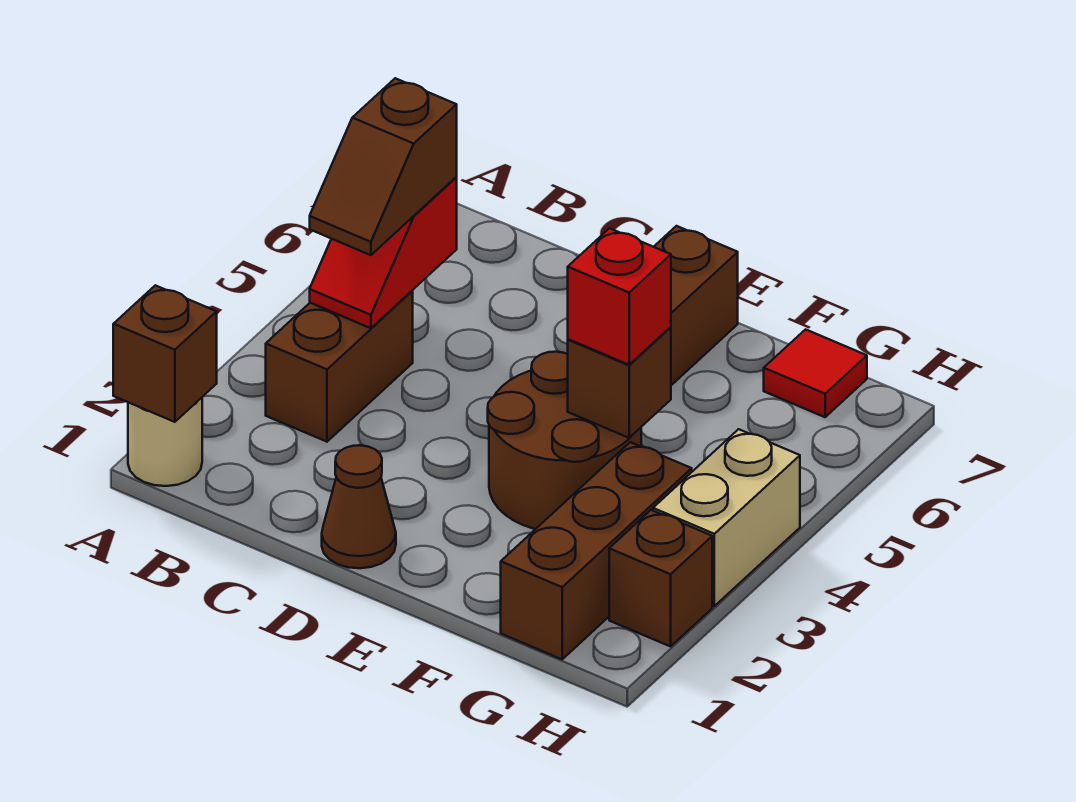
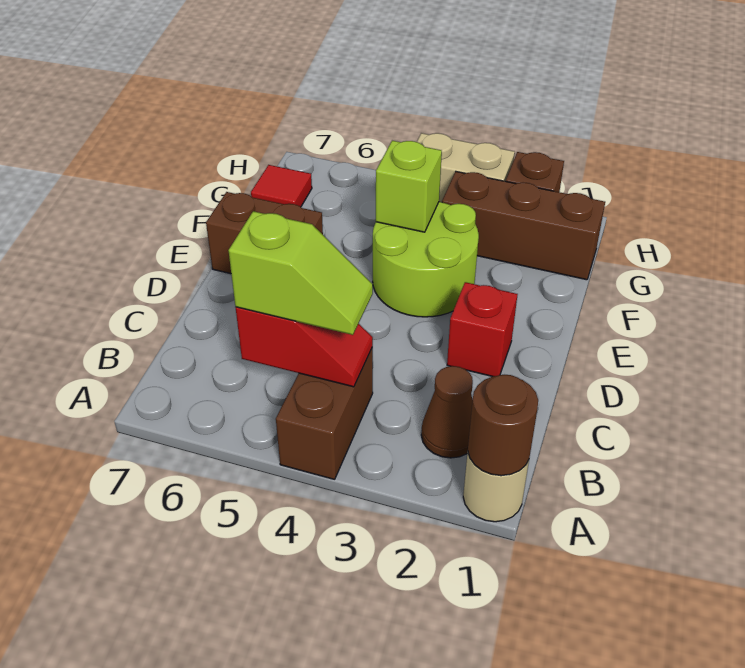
brown 1x1 brick [113,285,217,422] -> brown 1x1 round brick [468,375,538,476]
brown 1x2 brick [266,291,413,442] -> brown 1x2 brick turned to [276,347,373,479]
brown 1x2 slope [310,78,457,255] -> lime 1x2 slope [228,211,373,335]
brown 1x1 cone [322,445,396,568] -> brown 1x1 cone moved to [421,366,473,458]
brown 2x2 round brick [488,352,641,529] -> lime 2x2 round brick [373,202,479,317]
brown 1x1 brick [568,327,671,438] -> lime 1x1 brick [376,141,442,232]
red 1x1 brick [568,228,671,365] -> red 1x1 brick moved to [447,282,518,377]

